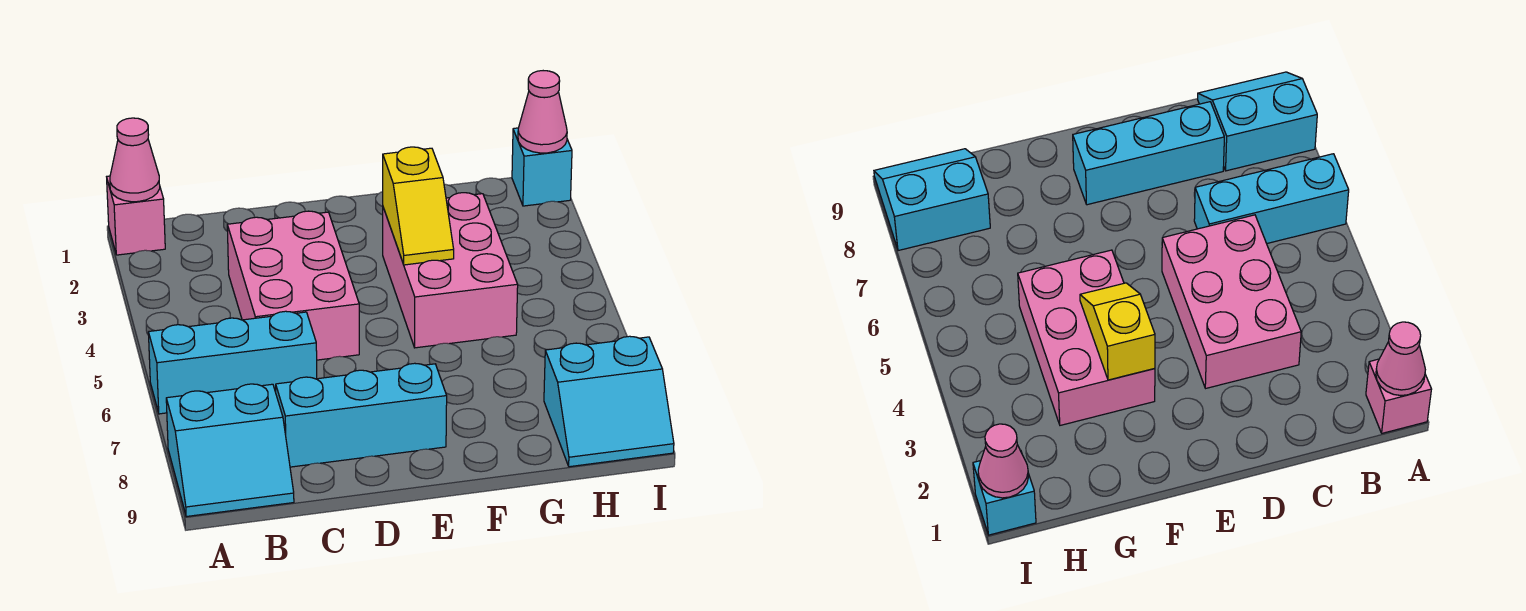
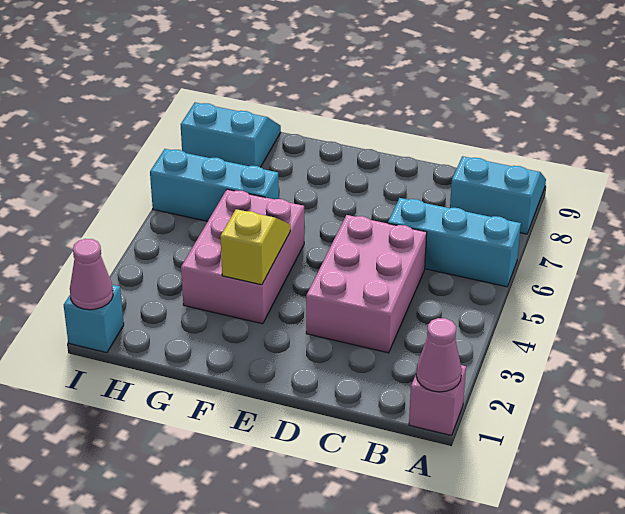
cyan 1x3 brick [276,363,447,467] -> cyan 1x3 brick moved to [150,149,279,221]

